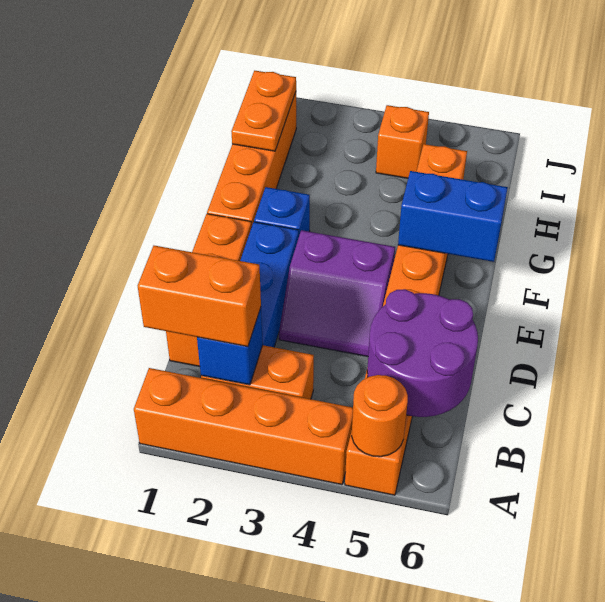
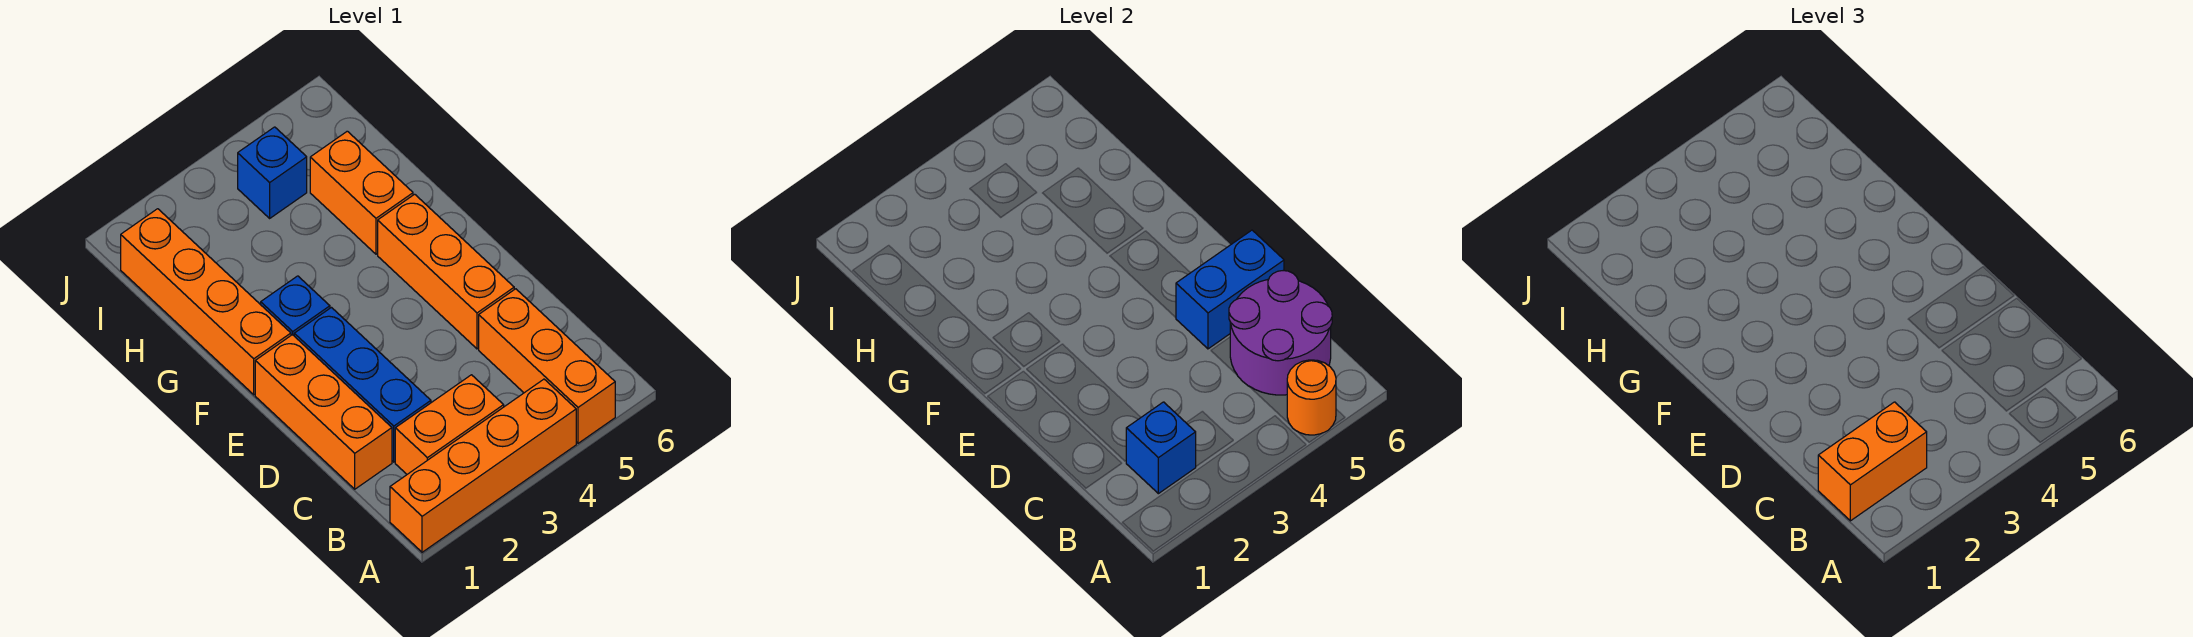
purple 2x2 slope [279,230,395,357] -> none
blue 1x2 brick [398,171,508,262] -> blue 1x2 brick moved to [1176,230,1284,349]
orange 1x2 plate [231,71,296,151] -> none
orange 1x1 brick [376,105,429,178] -> blue 1x1 brick [238,127,307,218]

